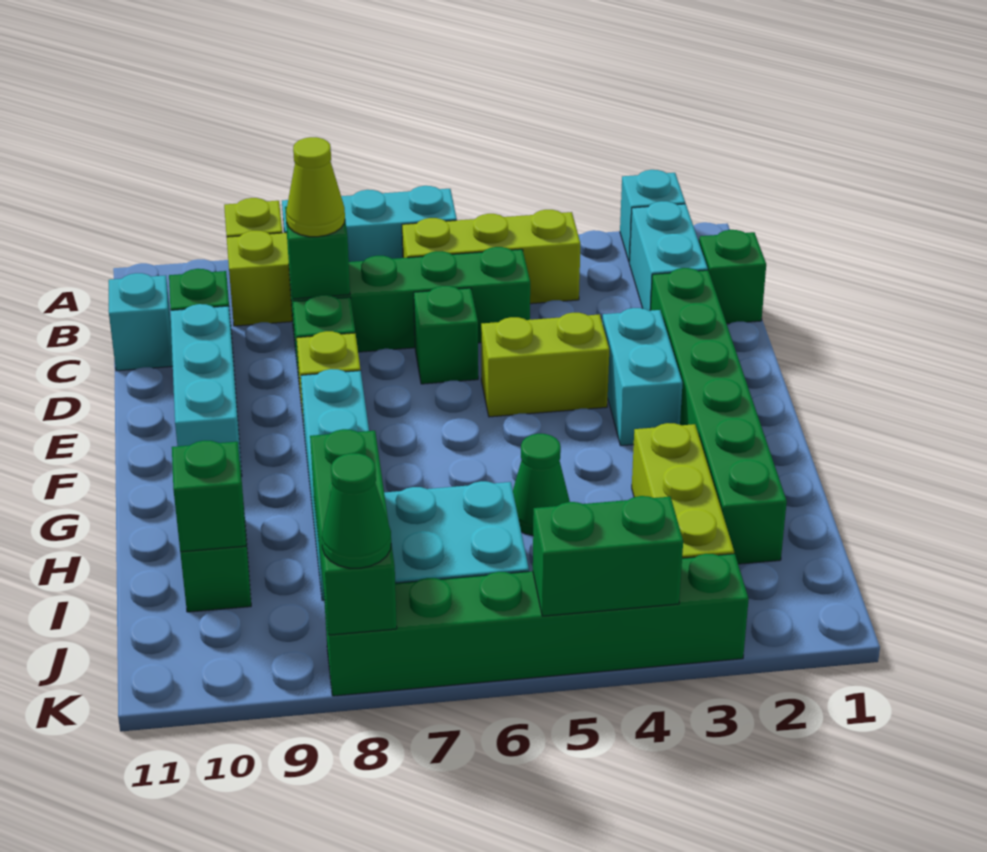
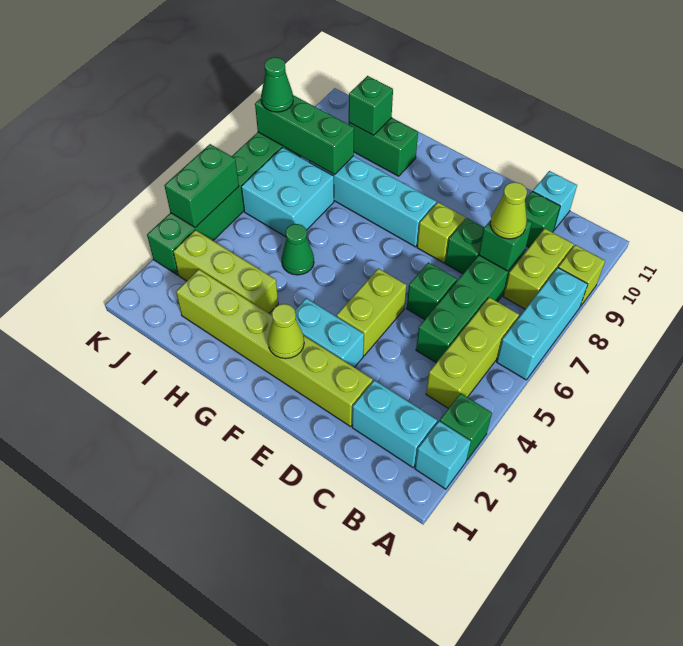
green 1x1 brick [699,230,766,324] -> green 1x1 brick moved to [440,393,492,460]
green 1x6 brick [650,268,787,564] -> lime 1x6 brick [176,269,373,427]
cyan 1x3 brick [170,304,242,477] -> none
none -> lime 1x1 cone [268,304,304,359]

